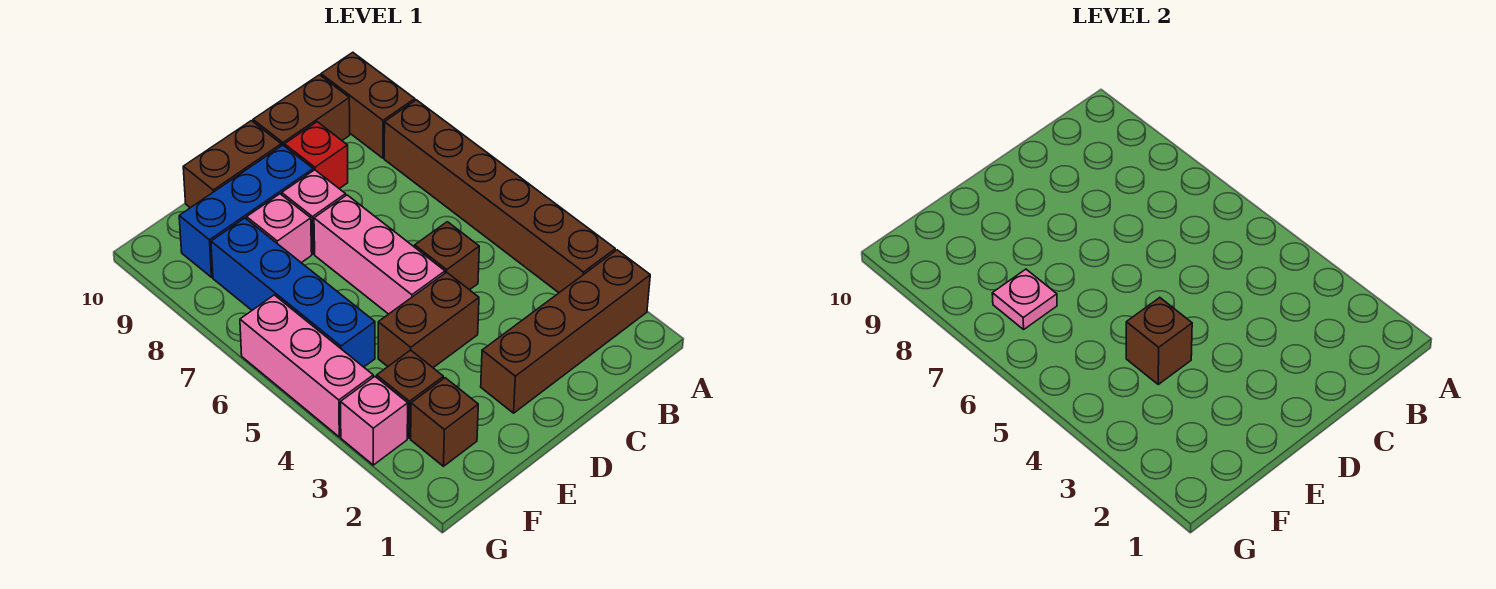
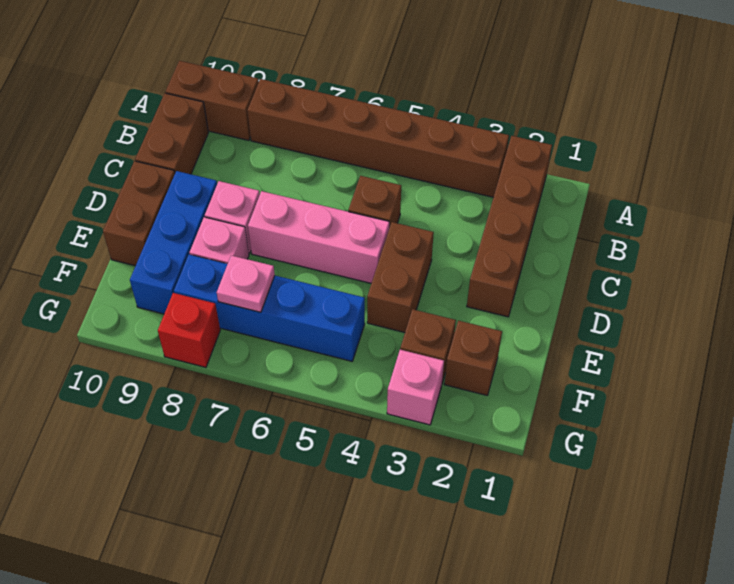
red 1x1 brick [285,122,348,189] -> red 1x1 brick moved to [158,293,220,367]
brown 1x1 brick [1126,298,1192,384] -> none
pink 1x3 brick [240,295,373,437] -> none

